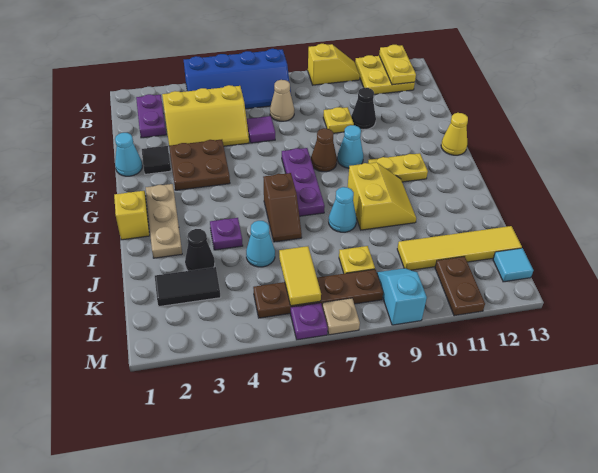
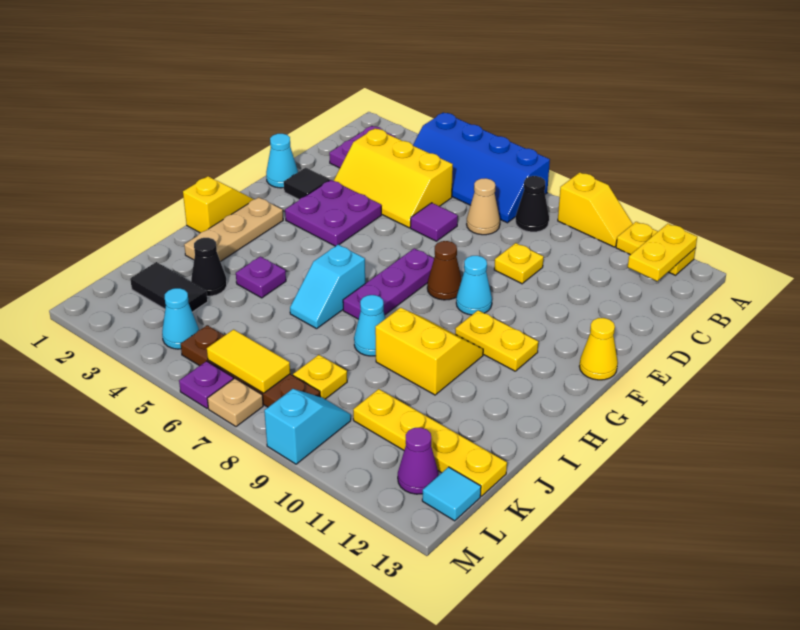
yellow 2x2 plate [355,55,415,94] -> yellow 1x2 plate [616,222,696,275]
black 1x1 cone [351,88,376,130] -> black 1x1 cone moved to [515,176,549,232]
brown 2x2 plate [169,140,230,190] -> purple 2x2 plate [285,180,381,246]
brown 1x2 slope [263,173,302,242] -> cyan 1x2 slope [290,245,365,329]
yellow 2x2 slope [348,162,416,230] -> yellow 2x2 slope turned to [375,308,483,395]
cyan 1x1 cone [246,221,275,267] -> cyan 1x1 cone moved to [162,288,199,349]
yellow 1x2 tile [279,246,321,306] -> yellow 1x2 tile turned to [207,330,290,393]
yellow 1x4 tile [397,226,522,270] -> yellow 1x4 plate [353,389,507,496]
brown 1x2 plate [435,256,485,316] -> none
none -> purple 1x1 cone [398,428,438,494]

